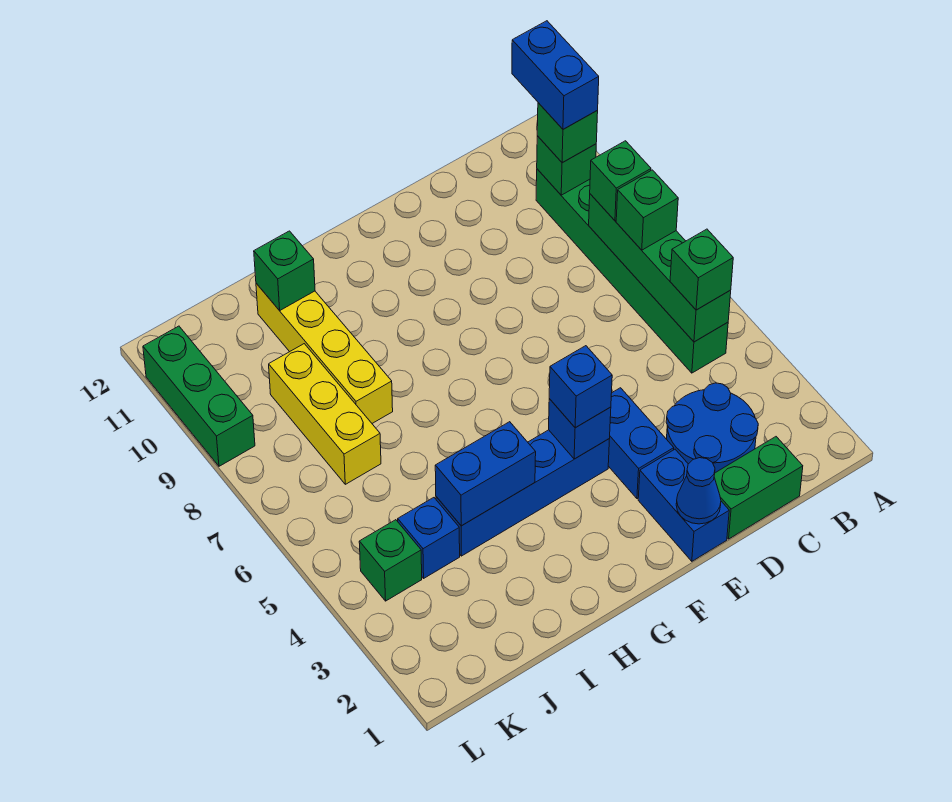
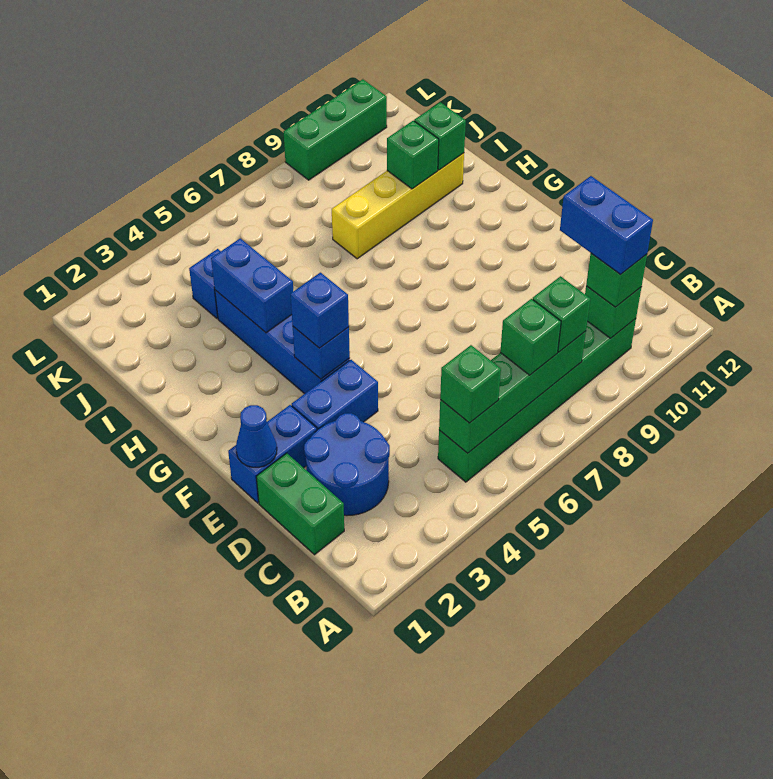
blue 1x2 brick [512,21,599,129] -> blue 1x2 brick turned to [560,176,653,275]
yellow 1x3 brick [269,344,381,484] -> none
green 1x1 brick [359,520,422,601] -> green 1x1 brick moved to [387,121,439,189]

